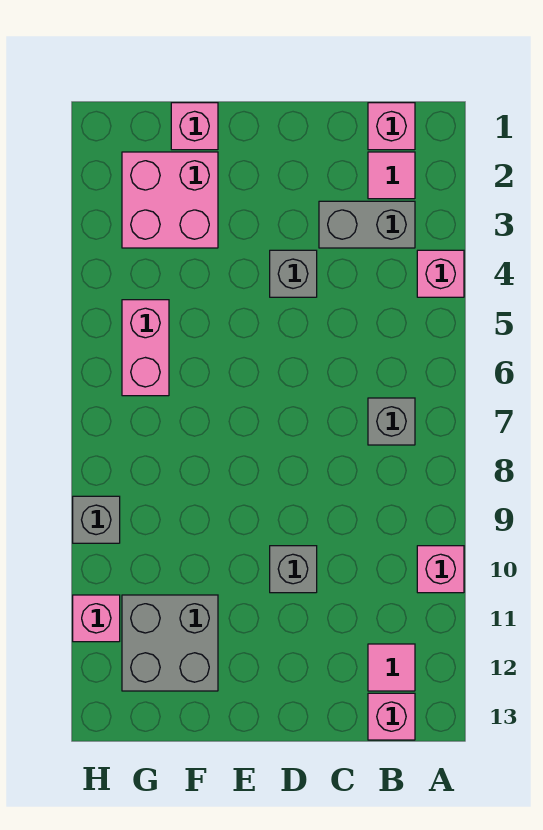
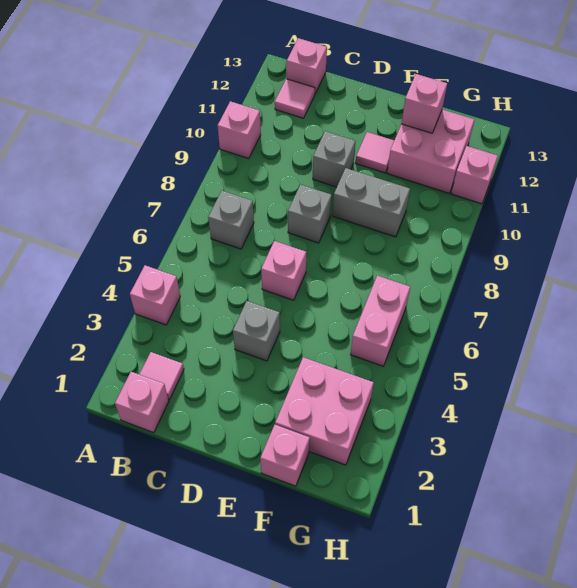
grey 1x2 brick [319,201,415,248] -> grey 1x2 brick moved to [332,168,410,237]
none -> pink 1x1 brick [261,241,306,300]
none -> pink 1x1 tile [356,132,394,173]
grey 2x2 brick [122,595,218,691] -> pink 2x2 brick [387,109,475,193]
none -> pink 1x1 brick [401,74,447,133]
grey 1x1 brick [73,496,120,543] -> grey 1x1 brick moved to [288,185,332,243]

